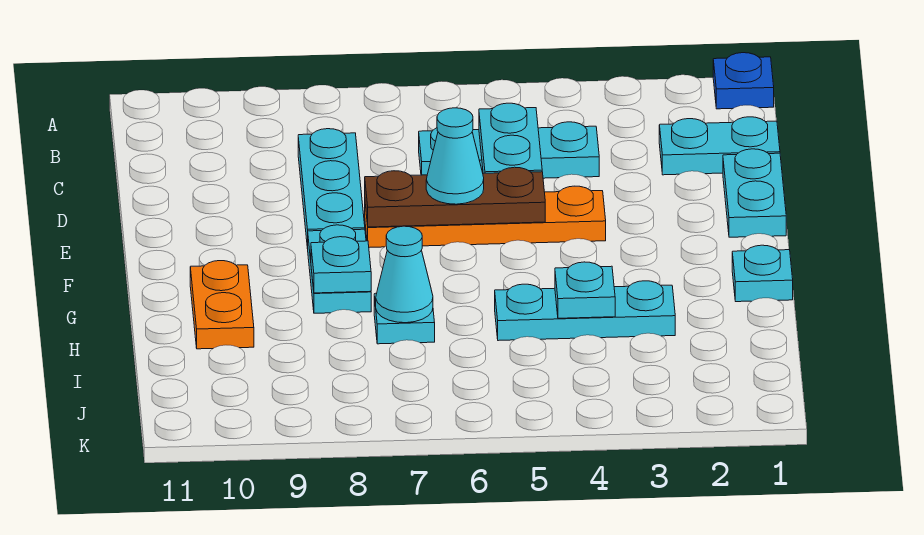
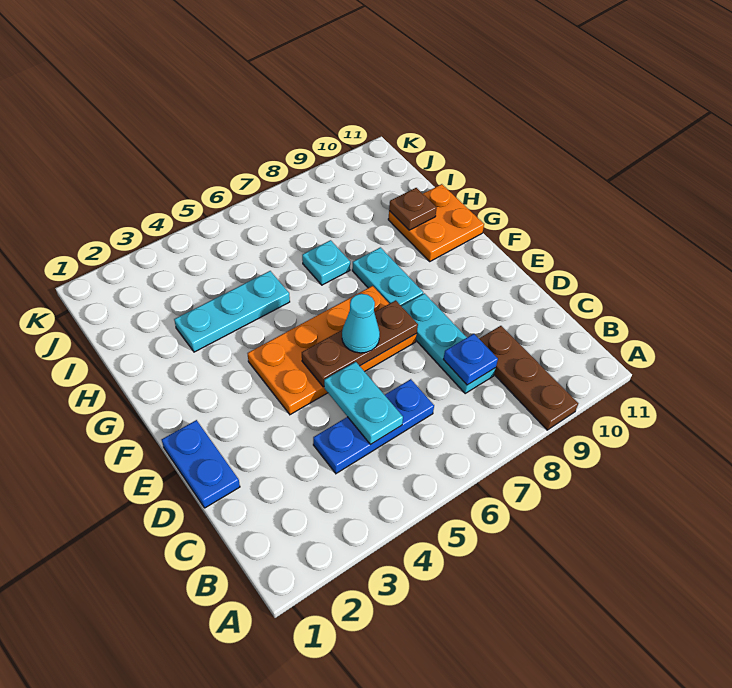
blue 1x1 plate [713,53,774,109] -> blue 1x1 plate moved to [443,334,498,385]
none -> brown 1x3 plate [479,326,578,430]
cyan 1x2 plate [659,117,780,175] -> none
cyan 1x3 plate [419,122,599,178] -> blue 1x3 plate [313,379,434,473]
cyan 1x2 plate [723,149,786,237] -> blue 1x2 plate [162,420,240,508]
orange 1x4 plate [365,186,606,247] -> orange 2x4 plate [248,286,417,415]
cyan 1x1 plate [732,245,793,302] -> none
cyan 1x1 plate [311,237,371,293] -> none
orange 1x2 plate [190,261,254,349] -> orange 2x2 plate [388,184,484,261]
cyan 1x1 plate [555,262,615,318] -> none
cyan 1x1 cone [376,226,433,323] -> none
none -> brown 1x1 plate [389,188,437,230]

